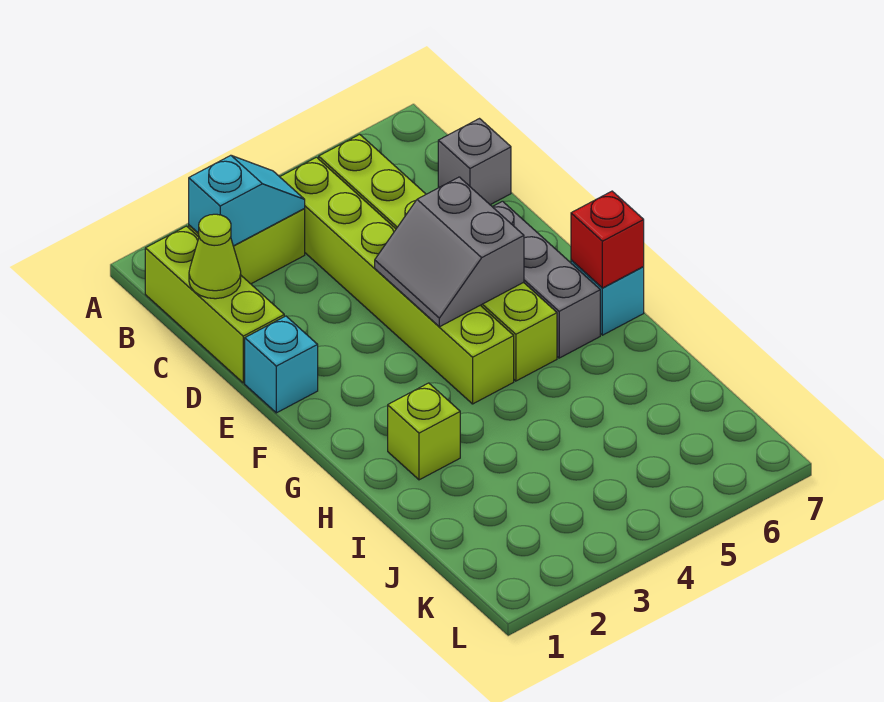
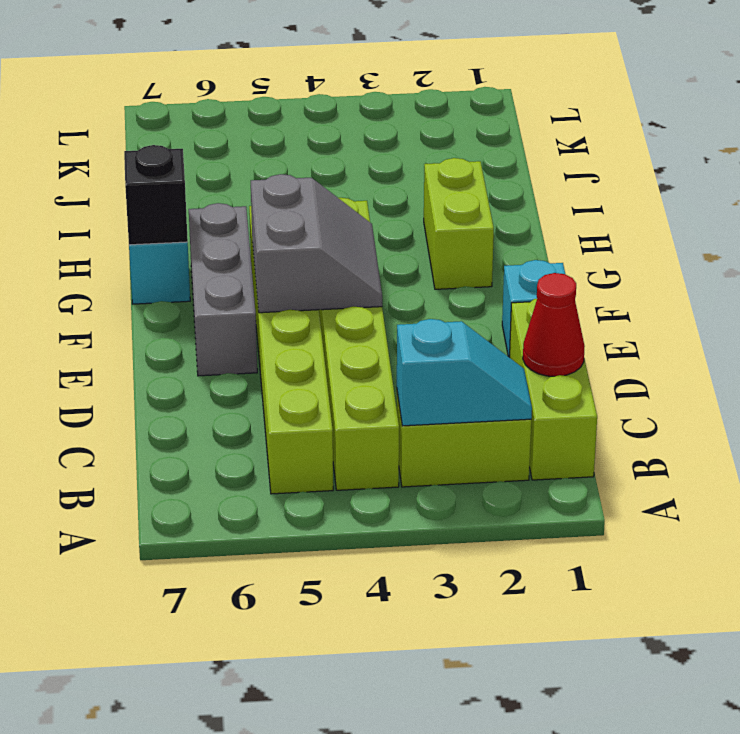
cyan 1x2 slope [189,155,305,246] -> cyan 1x2 slope turned to [397,319,532,426]
lime 1x1 cone [189,214,241,299] -> red 1x1 cone [523,273,585,376]
grey 1x1 brick [438,119,511,205] -> none
red 1x1 brick [571,191,644,288] -> black 1x1 brick [124,145,188,245]
lime 1x1 brick [388,383,460,480] -> lime 1x2 brick [424,158,494,289]

